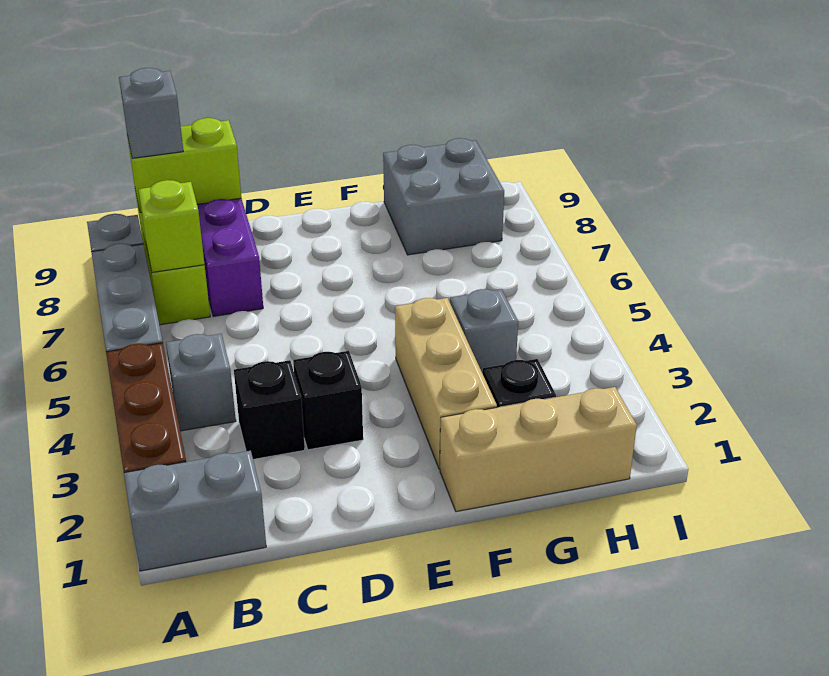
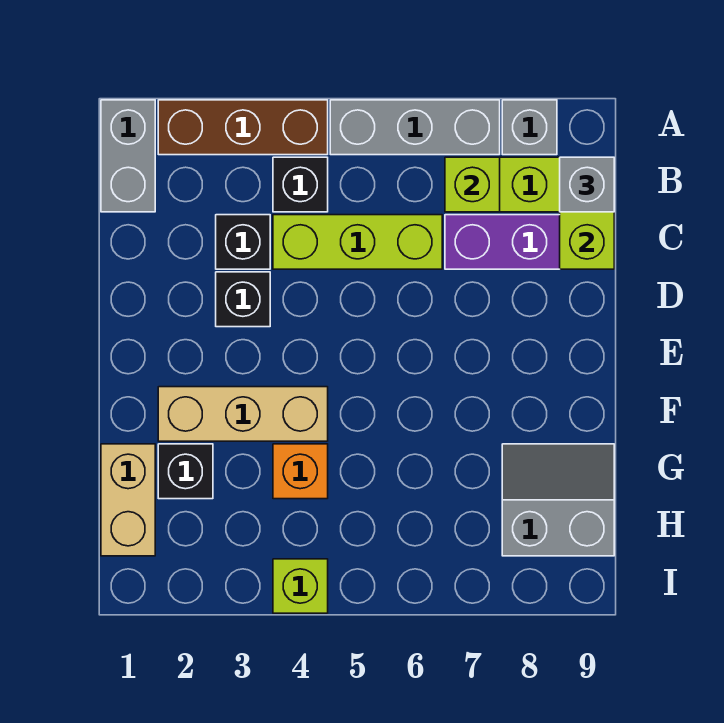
grey 1x1 brick [166,334,236,431] -> black 1x1 brick [273,157,328,212]
none -> lime 1x3 brick [273,215,442,269]
tan 1x3 brick [440,387,637,512] -> tan 1x2 brick [101,444,155,556]
grey 1x1 brick [450,289,518,373] -> orange 1x1 brick [273,444,328,499]
grey 2x2 brick [383,138,504,255] -> grey 2x2 slope [502,444,614,556]
none -> lime 1x1 brick [273,559,328,613]

